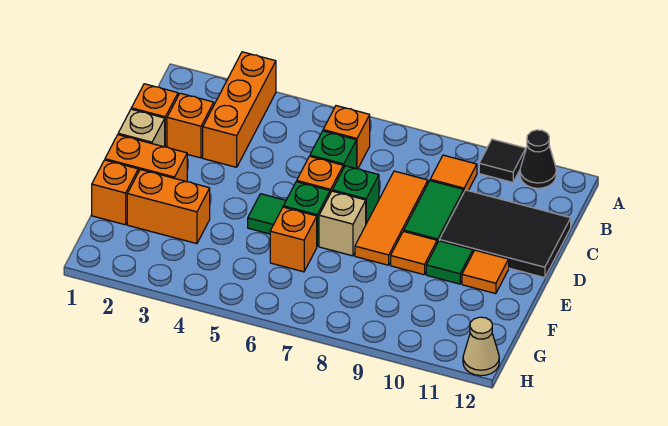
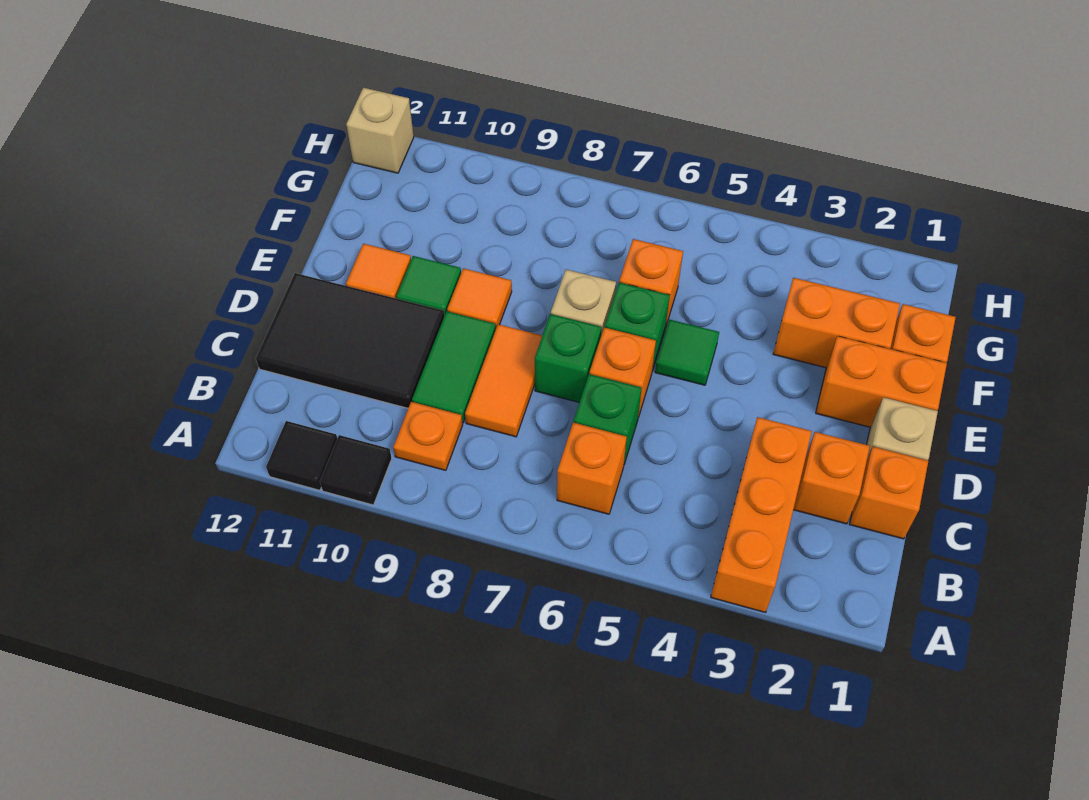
black 1x1 cone [520,130,556,188] -> black 1x1 tile [266,421,337,490]
orange 1x1 tile [430,155,477,191] -> orange 1x1 plate [393,402,463,470]
orange 1x3 tile [355,171,428,265] -> orange 1x2 tile [465,324,542,437]
tan 1x1 cone [463,317,499,376] -> tan 1x1 brick [346,88,414,173]

